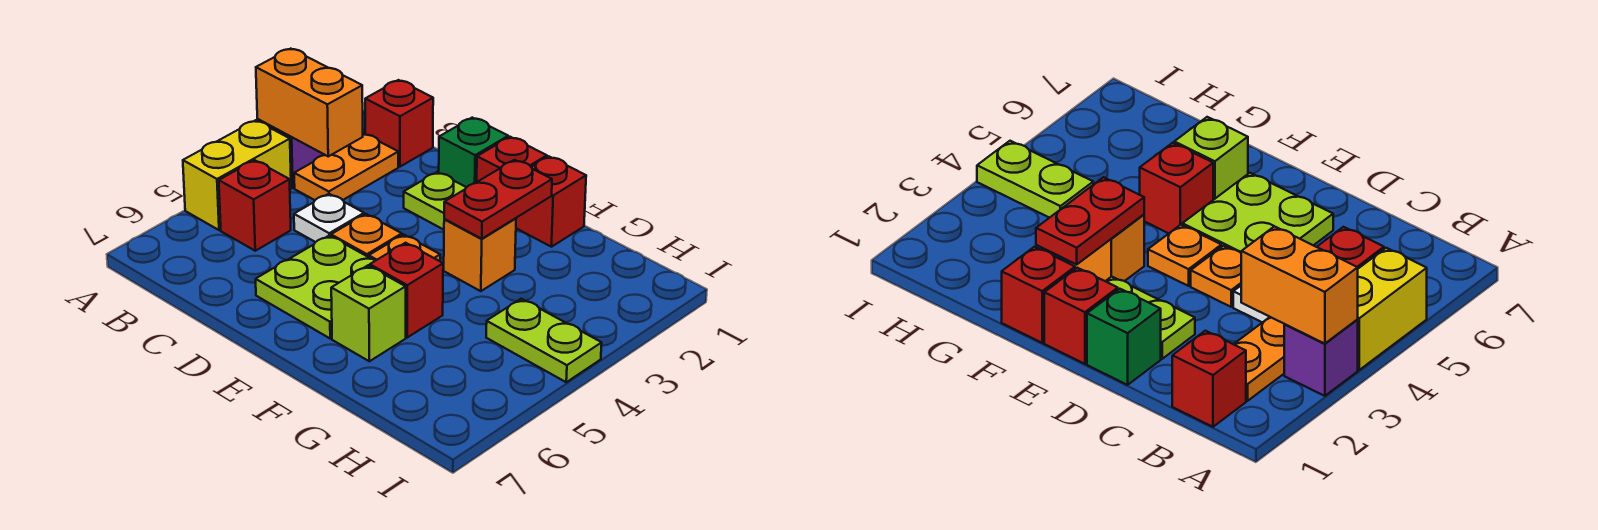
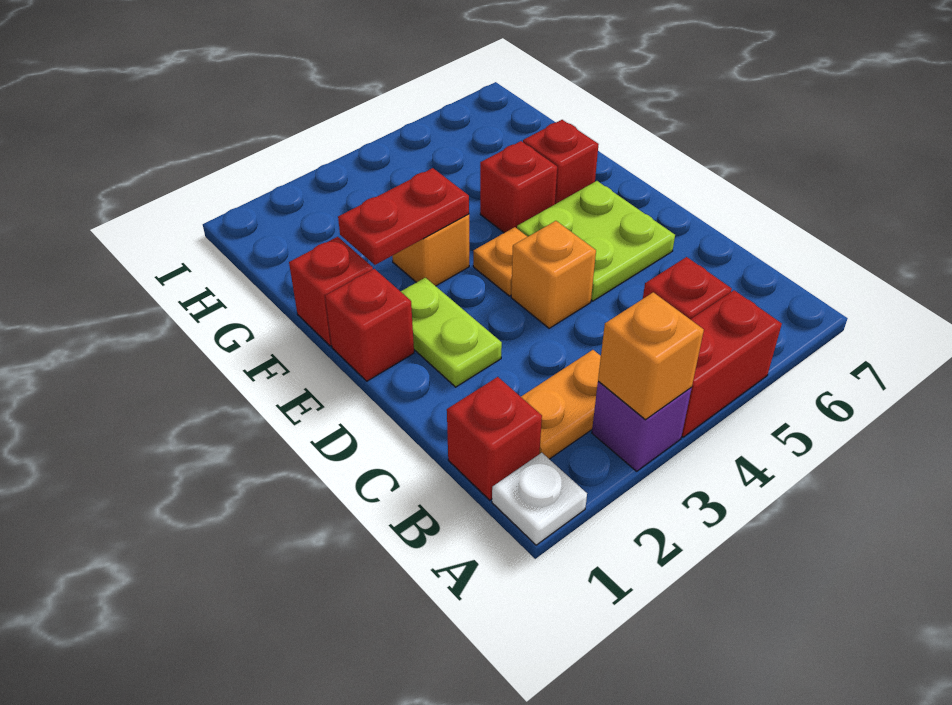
orange 1x2 brick [256,49,363,156] -> orange 1x1 brick [598,292,704,420]
yellow 1x2 brick [183,120,291,230] -> red 1x2 brick [682,290,782,437]
white 1x1 plate [294,194,364,242] -> white 1x1 plate moved to [492,453,587,545]
green 1x1 brick [439,118,508,187] -> none
orange 1x1 plate [331,214,402,257] -> orange 1x1 brick [511,221,596,328]
lime 1x1 brick [331,266,406,361] -> red 1x1 brick [523,120,599,204]
lime 1x2 plate [486,299,602,382] -> none

